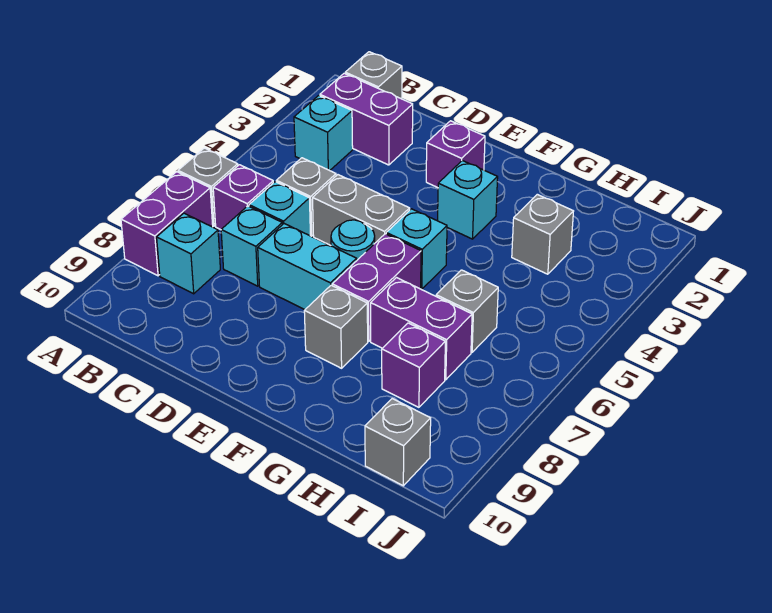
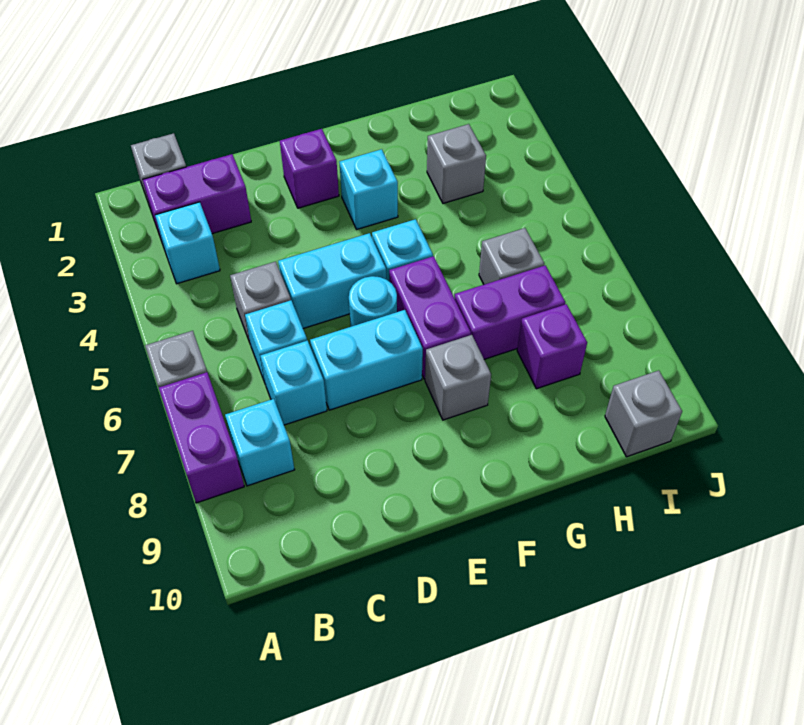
purple 1x1 brick [213,165,273,230] -> none
grey 1x2 brick [313,175,410,246] -> cyan 1x2 brick [278,233,386,329]

